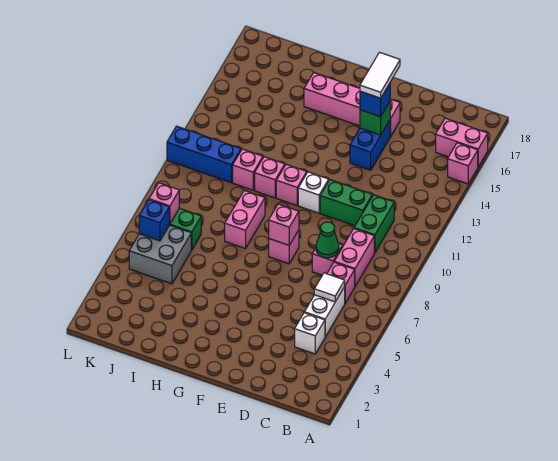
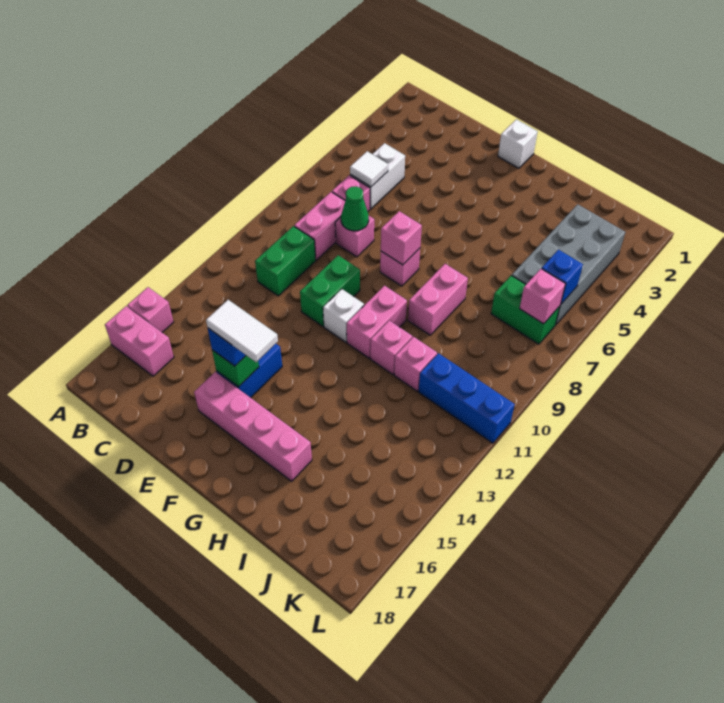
white 1x1 brick [295,313,325,354] -> white 1x1 brick moved to [498,119,538,168]
green 1x2 brick [320,180,372,226] -> green 1x2 brick turned to [300,255,360,326]
white 1x2 tile [360,52,400,98] -> white 1x2 tile turned to [206,300,278,362]
pink 1x1 brick [276,164,307,206] -> pink 1x2 brick [347,286,407,358]
grey 2x2 brick [129,225,191,284] -> grey 2x4 brick [512,204,625,325]

